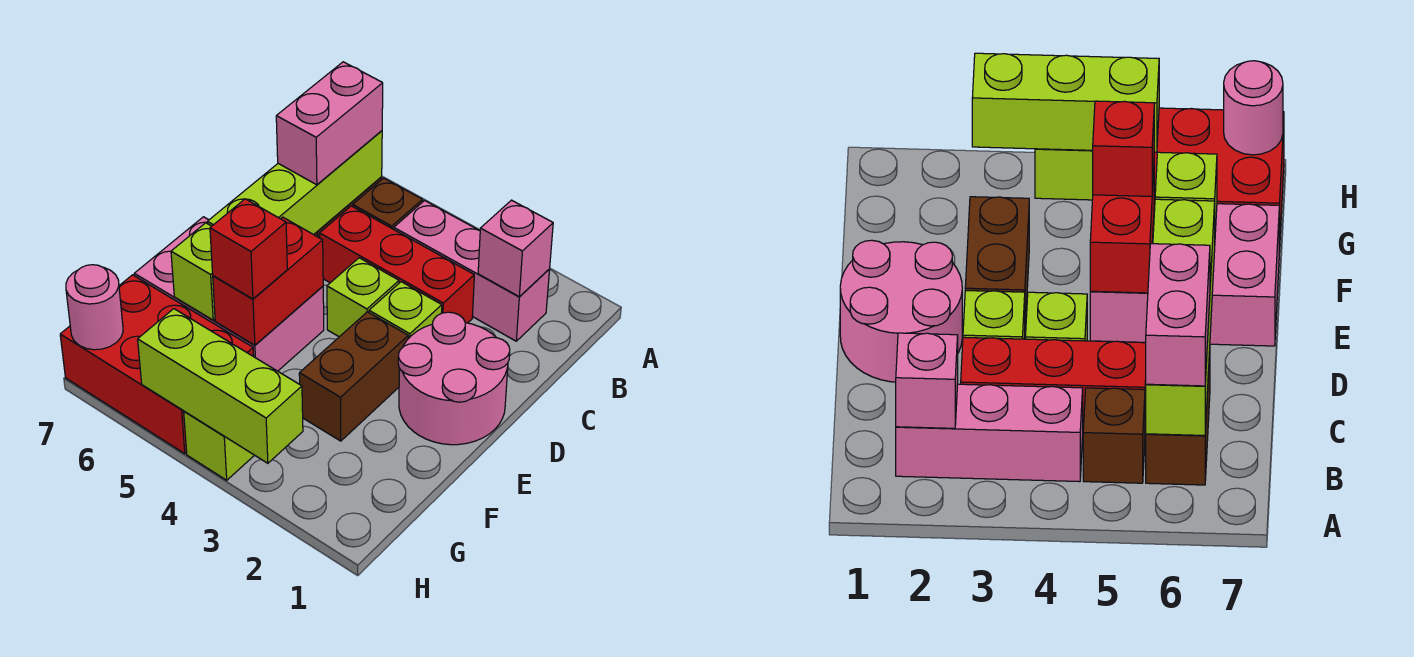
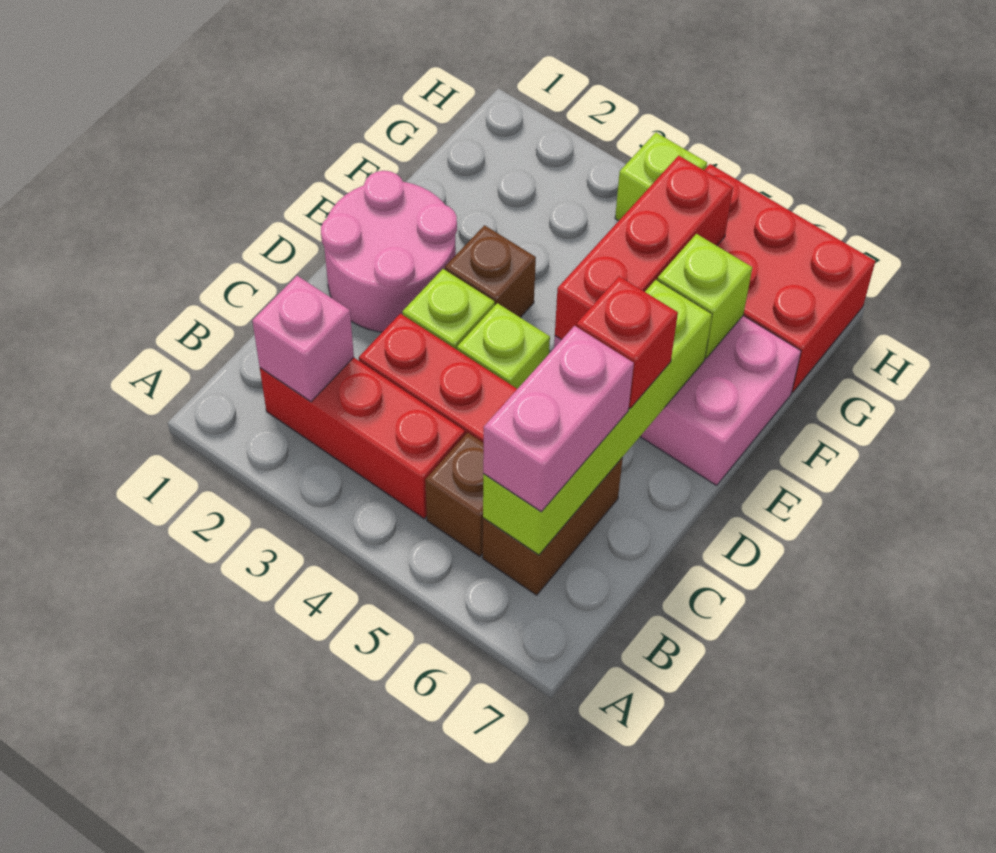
pink 1x3 brick [394,201,550,341] -> red 1x3 brick [260,358,465,519]
brown 1x2 brick [299,312,408,441] -> brown 1x1 brick [445,225,536,318]
red 1x2 brick [213,217,323,345] -> red 1x3 brick [555,156,733,340]
red 1x1 brick [210,199,287,299] -> red 1x1 brick moved to [576,276,678,408]
lime 1x3 brick [138,309,303,463] -> none
pink 1x1 round brick [66,265,123,350] -> none

